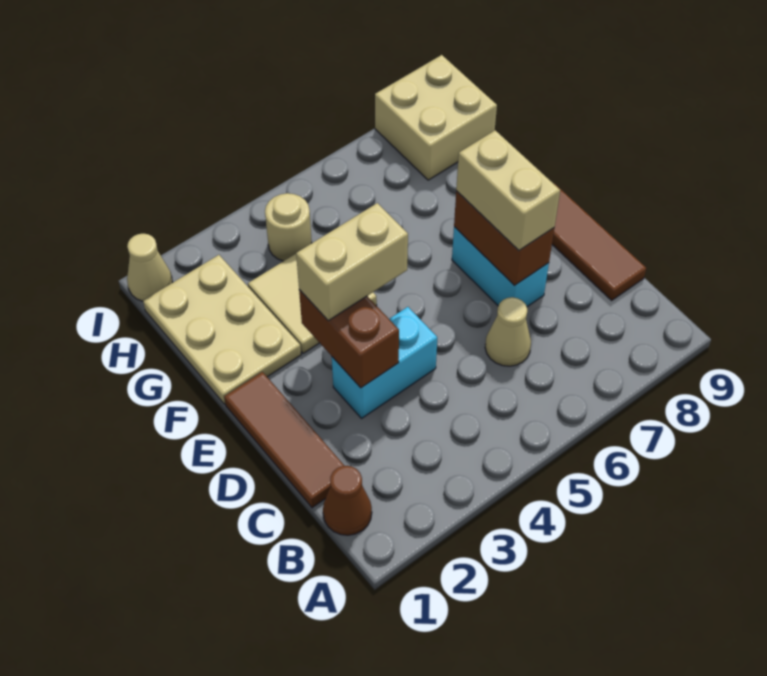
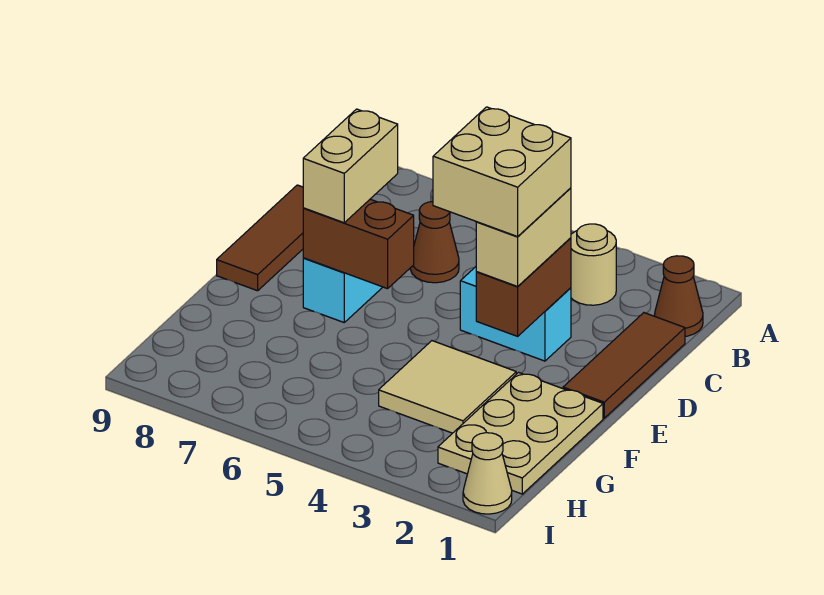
tan 1x1 cone [485,297,531,366] -> brown 1x1 cone [410,201,459,283]
brown 1x2 brick [454,191,554,286] -> brown 1x2 brick turned to [303,199,414,289]
tan 1x2 brick [296,203,408,321] -> tan 1x2 brick turned to [476,188,571,286]
tan 1x1 round brick [265,193,312,261] -> tan 1x1 round brick moved to [571,224,616,305]
tan 2x2 brick [375,55,497,180] -> tan 2x2 brick moved to [433,107,571,237]

